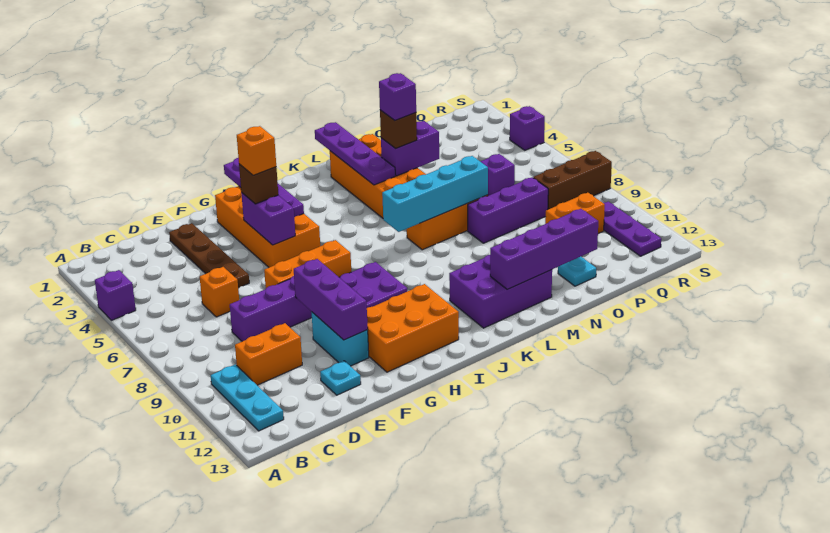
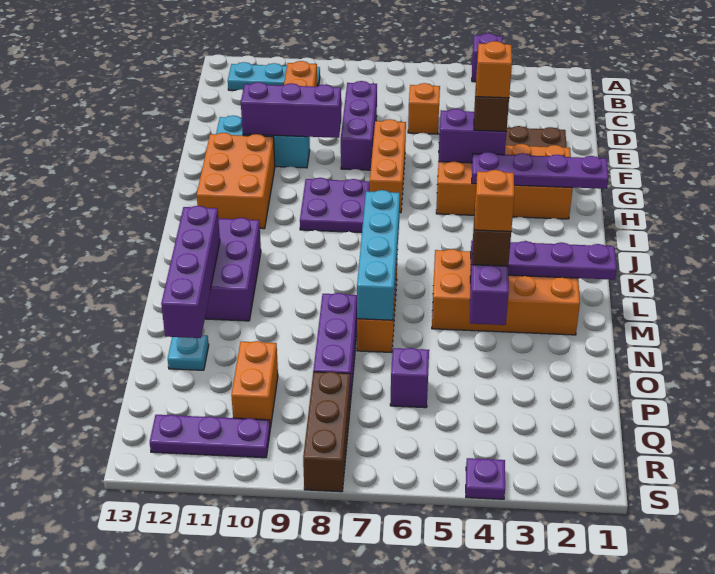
purple 1x1 brick [379,73,416,120] -> orange 1x1 brick [475,170,515,231]
purple 1x1 brick [510,106,545,150] -> purple 1x1 plate [466,458,505,499]

